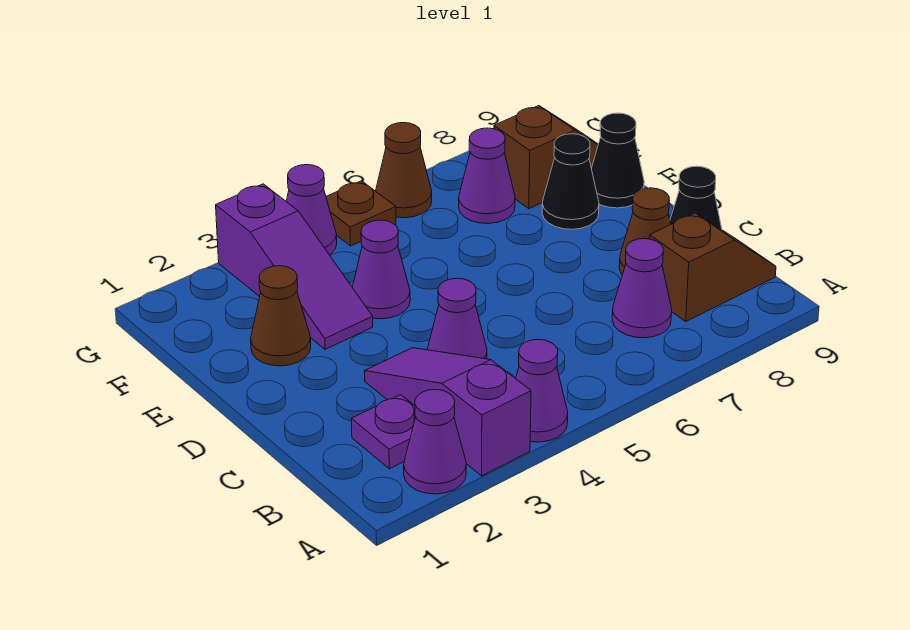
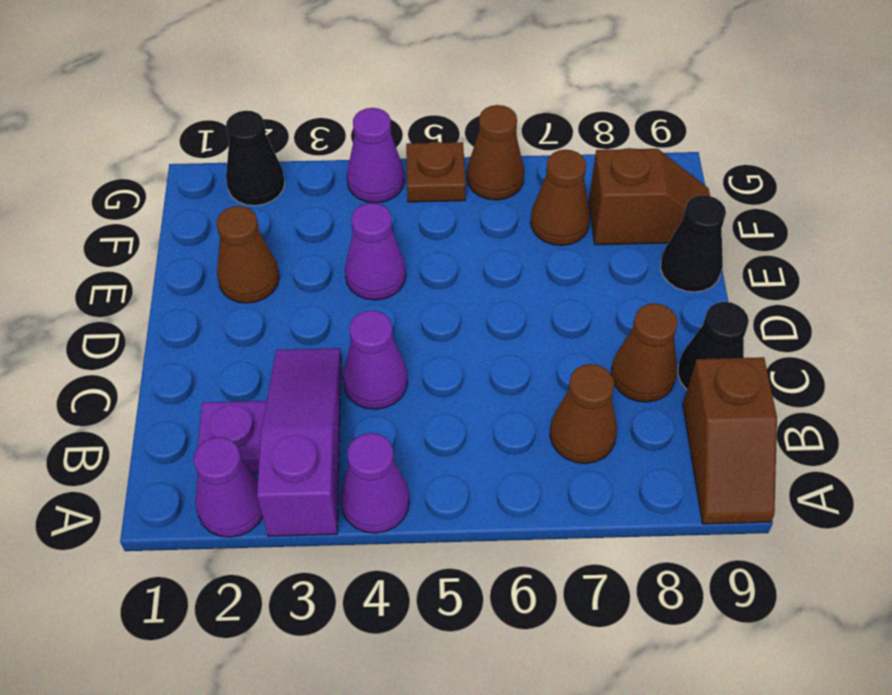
purple 1x1 cone [612,239,672,338] -> brown 1x1 cone [550,364,617,464]
brown 1x2 slope [649,213,776,321] -> brown 1x2 slope turned to [683,357,777,524]
purple 1x3 slope [216,184,373,349] -> none
black 1x1 cone [542,134,599,229] -> black 1x1 cone moved to [226,111,285,206]
purple 1x1 cone [459,128,515,224] -> brown 1x1 cone [531,150,590,246]

